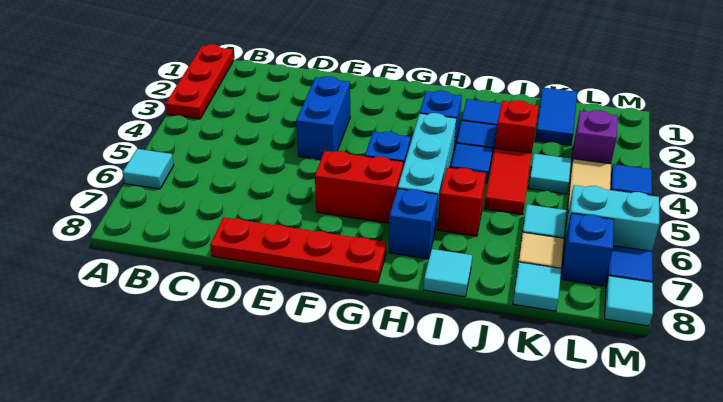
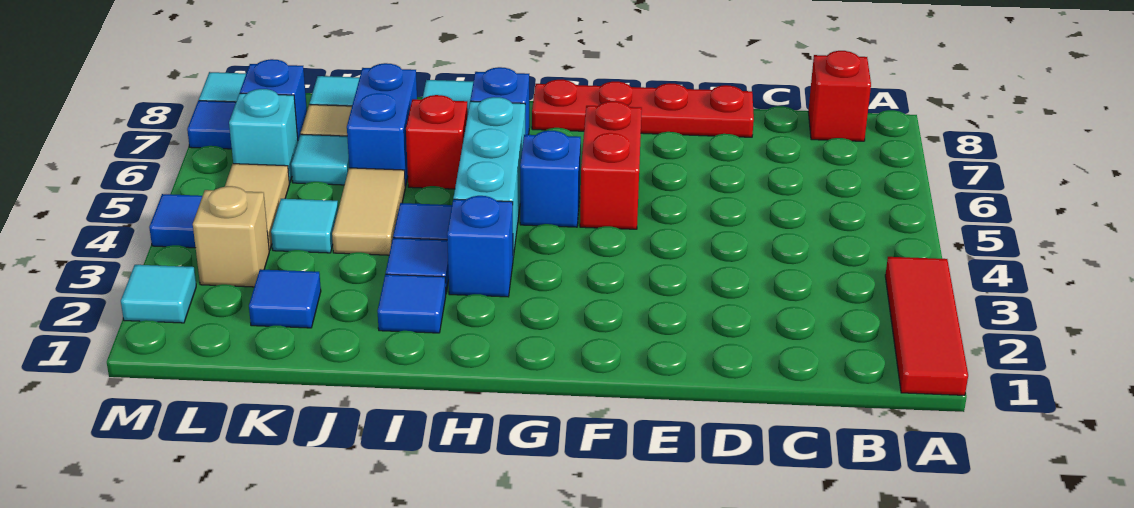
red 1x3 plate [166,44,234,119] -> red 1x3 tile [885,257,968,395]
cyan 1x1 tile [122,149,174,189] -> cyan 1x1 tile moved to [121,265,196,323]
blue 1x2 brick [296,76,350,160] -> blue 1x2 brick moved to [347,63,417,187]
red 1x2 brick [315,151,403,223] -> red 1x2 brick turned to [580,101,642,229]
red 1x1 brick [495,100,539,153] -> red 1x1 brick moved to [808,51,871,141]
red 1x2 tile [484,148,532,215] -> tan 1x2 tile [332,168,405,255]
blue 1x2 tile [535,87,577,145] -> blue 1x1 tile [249,269,321,328]
purple 1x1 brick [571,110,618,166] -> tan 1x1 brick [193,186,269,287]
cyan 1x2 brick [564,185,659,251] -> cyan 1x1 brick [229,89,298,183]

